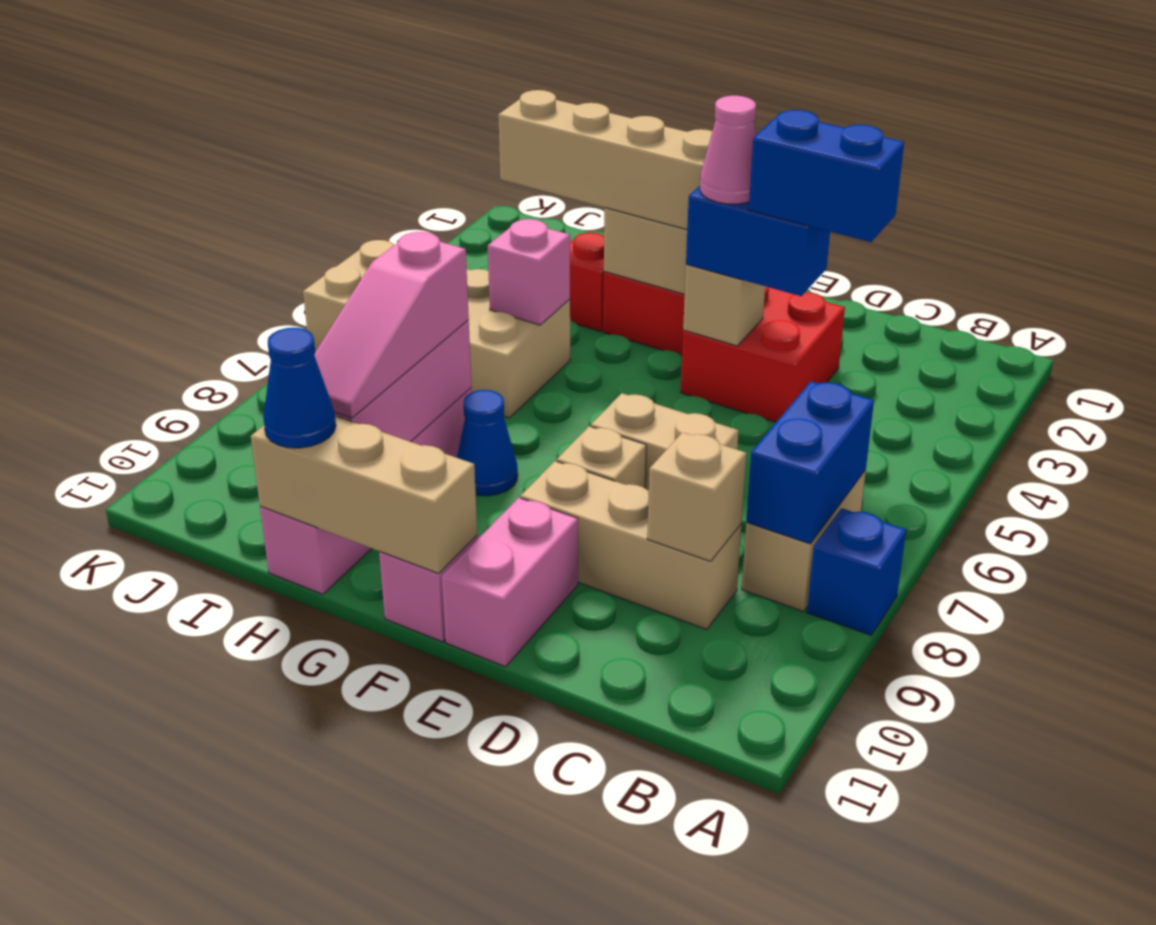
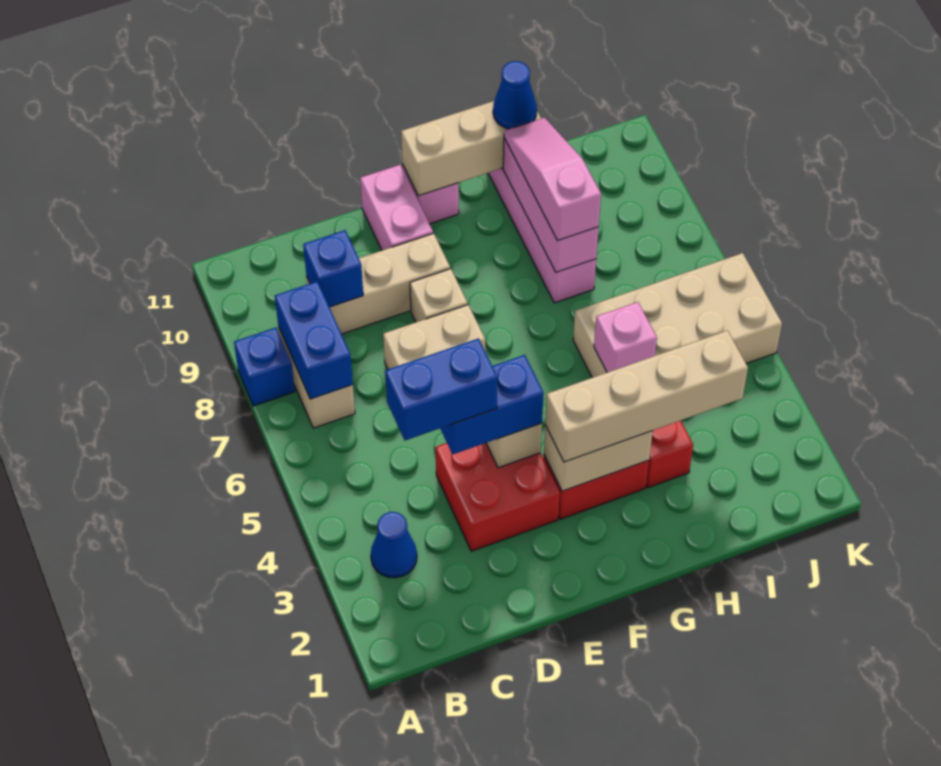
tan 1x1 brick [647,432,746,561] -> blue 1x1 brick [303,230,363,307]
pink 1x1 cone [700,96,756,204] -> none
blue 1x1 cone [457,390,518,496] -> blue 1x1 cone moved to [371,512,417,578]

